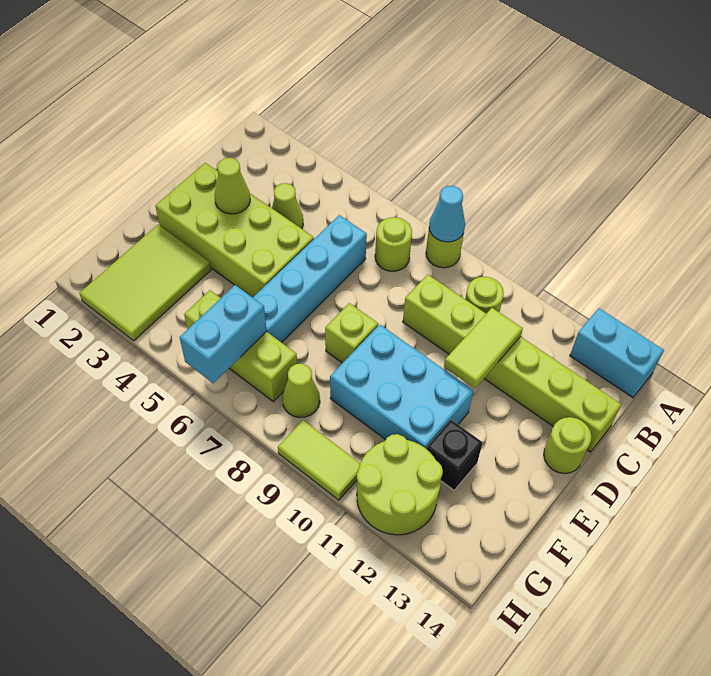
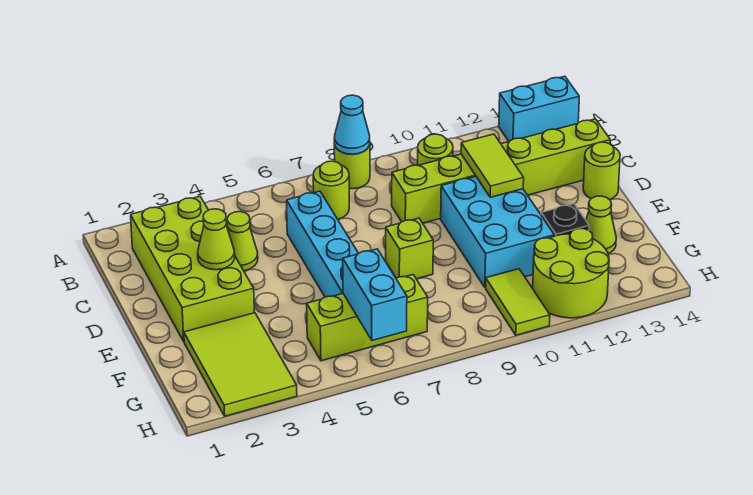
lime 2x4 brick [155,163,314,297] -> lime 2x4 brick turned to [131,196,254,341]
cyan 2x3 brick [330,325,474,449] -> cyan 2x3 brick turned to [441,177,554,288]
lime 1x1 cone [282,364,320,418] -> lime 1x1 cone moved to [586,196,616,254]
lime 1x2 tile [278,420,360,500] -> lime 1x2 tile turned to [486,269,550,335]

